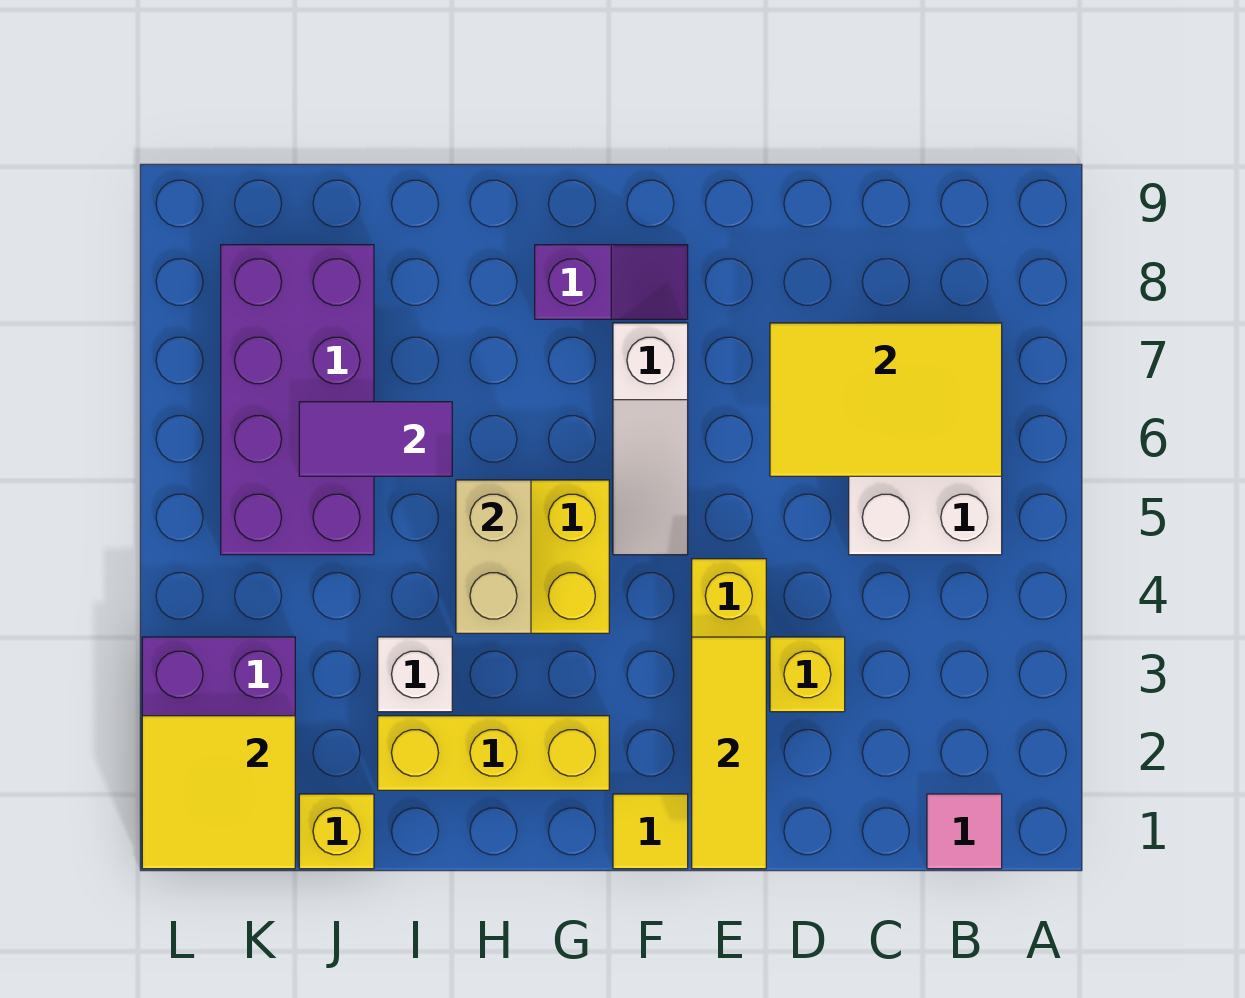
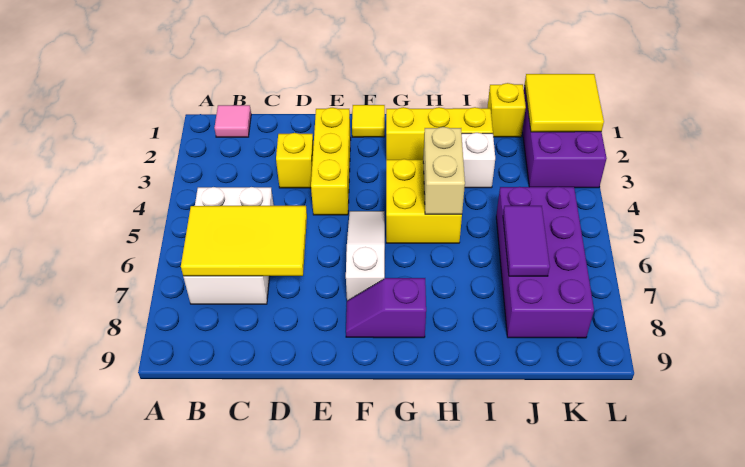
yellow 1x3 tile [692,637,766,869] -> none
purple 1x2 tile [299,402,452,476] -> purple 1x2 tile turned to [503,206,550,276]

